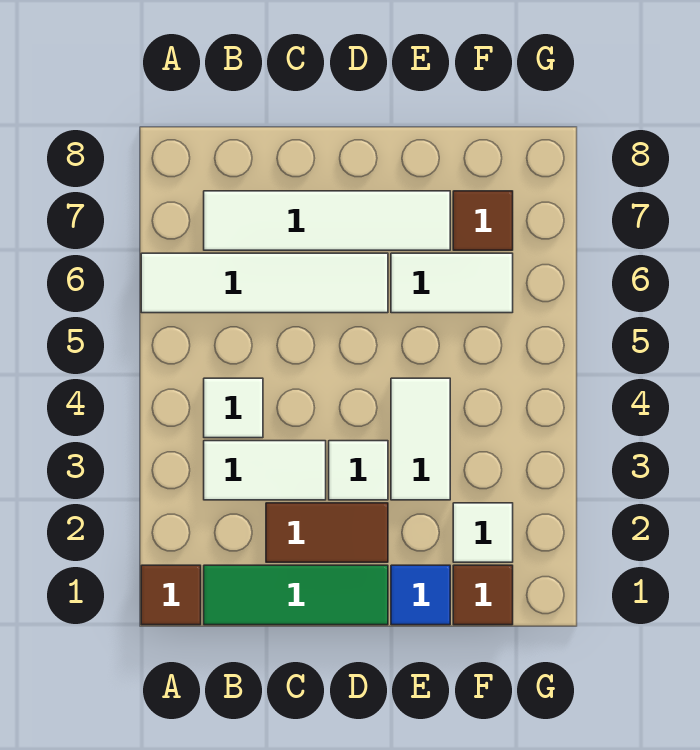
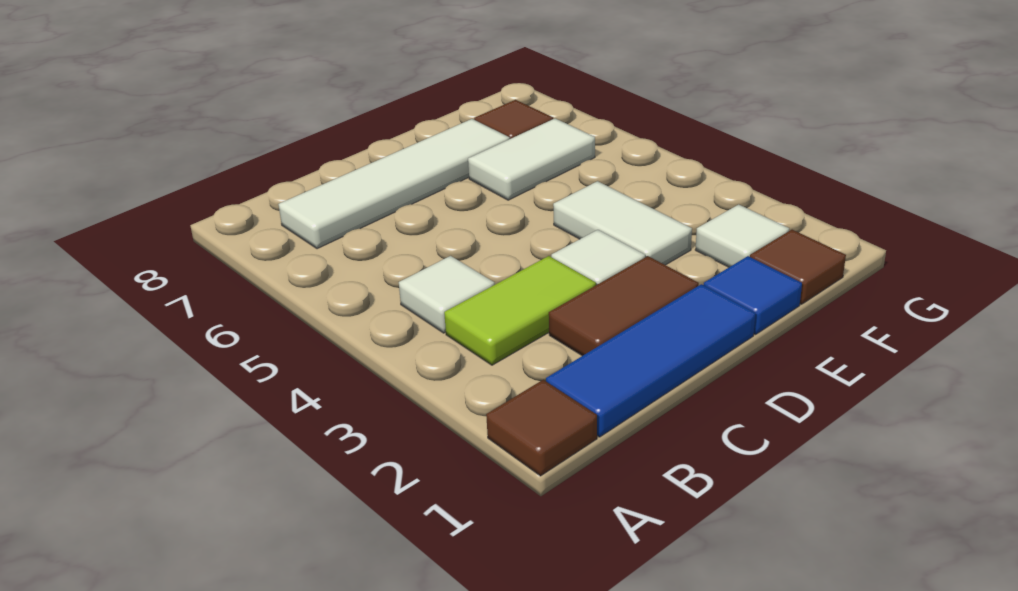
white 1x4 tile [141,253,388,313] -> none
green 1x3 tile [204,565,388,625] -> blue 1x3 tile [546,284,756,437]
white 1x2 tile [204,441,326,500] -> lime 1x2 tile [444,256,596,365]

